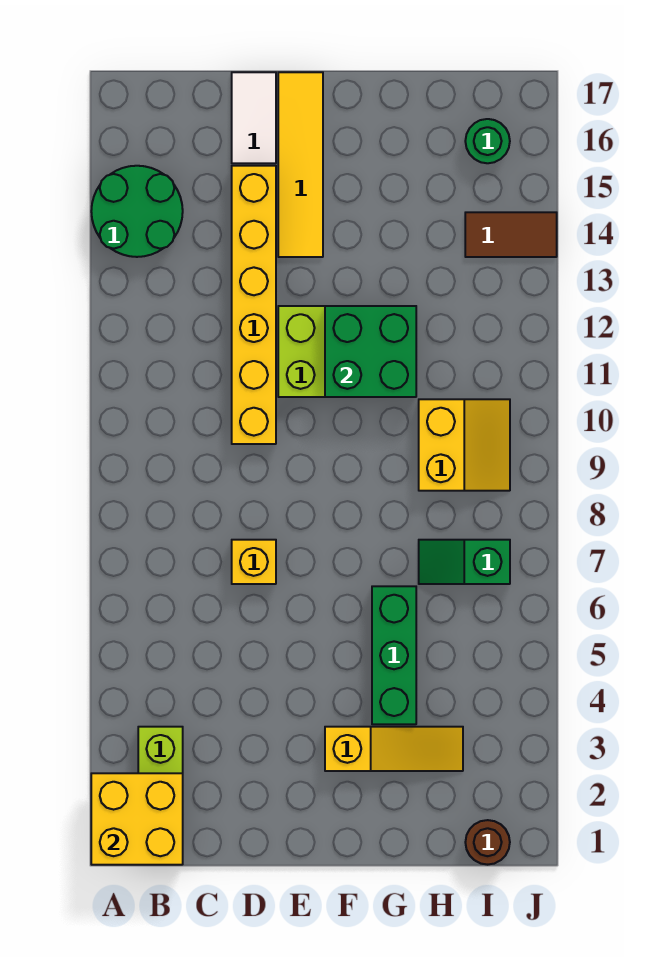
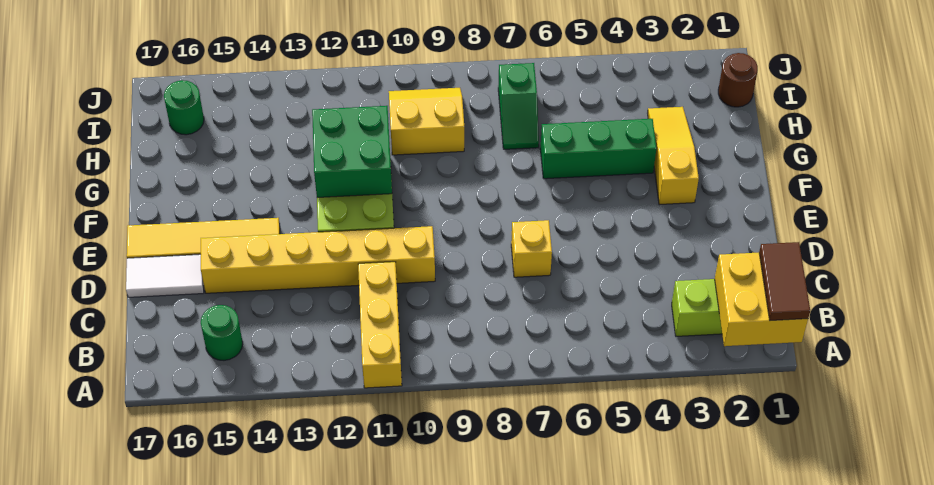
none -> yellow 1x3 brick [358,262,402,388]
green 2x2 round brick [91,166,183,257] -> green 1x1 round brick [201,305,243,360]
brown 1x2 tile [465,212,557,257] -> brown 1x2 tile moved to [759,242,810,321]

